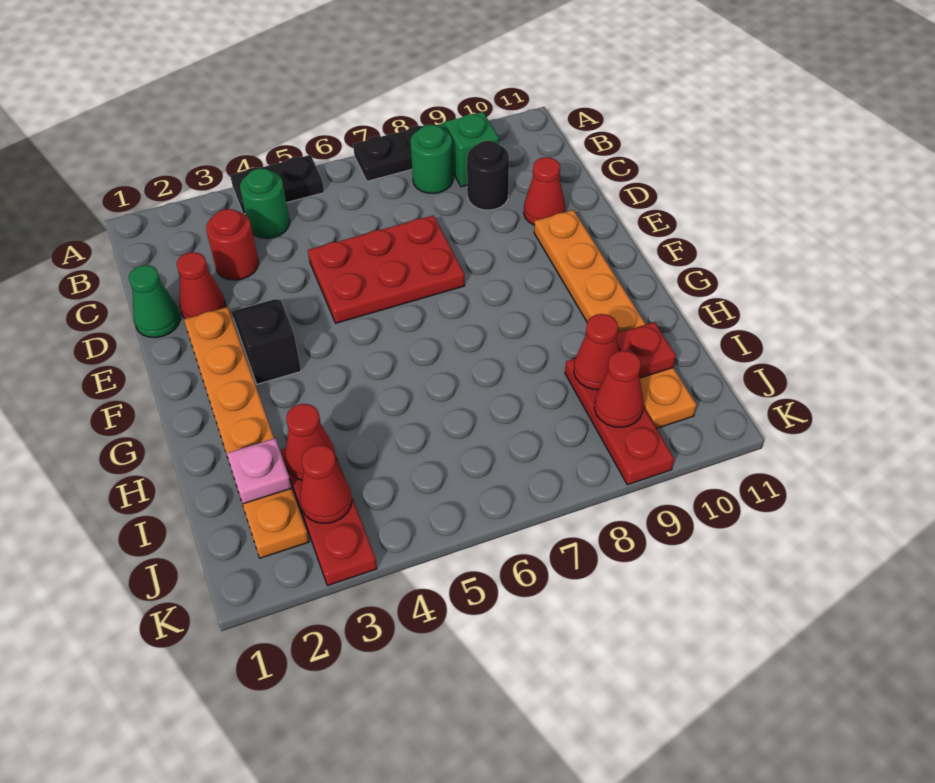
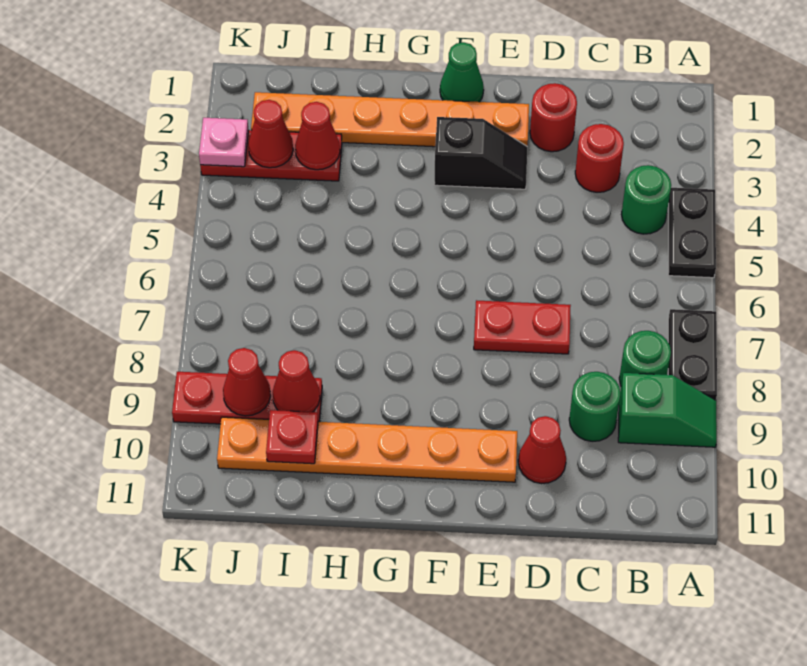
black 1x1 round brick [467,141,509,210] -> green 1x1 round brick [569,372,621,441]
green 1x1 cone [129,265,180,338] -> green 1x1 cone moved to [440,42,484,102]
red 1x1 cone [177,252,226,319] -> red 1x1 round brick [530,83,577,152]
red 2x3 plate [308,215,465,323] -> red 1x2 plate [474,300,571,354]
pink 1x1 plate [227,438,292,504] -> pink 1x1 plate moved to [199,118,249,167]

